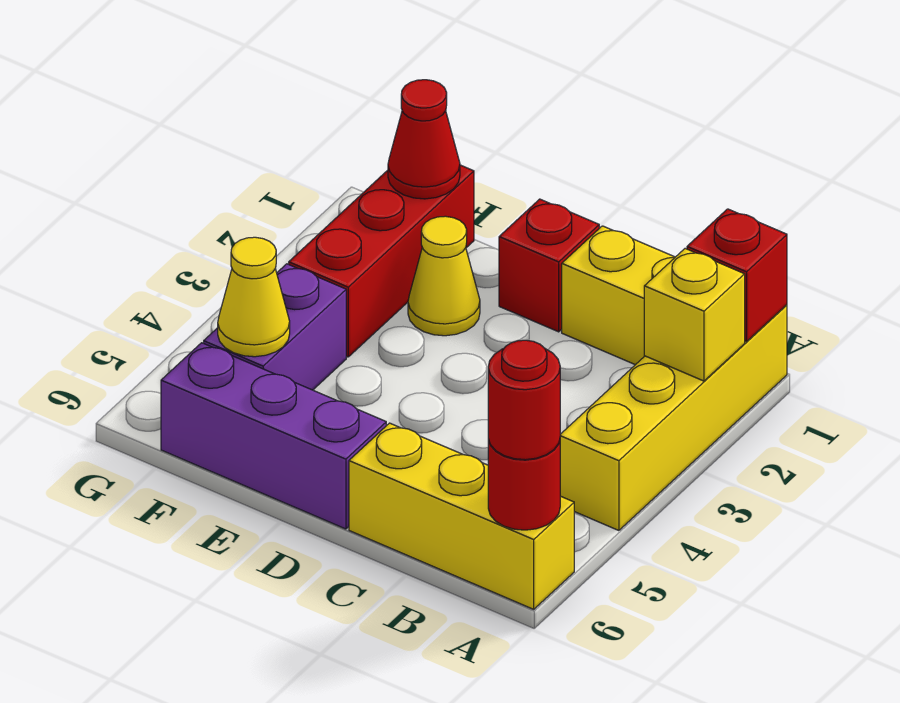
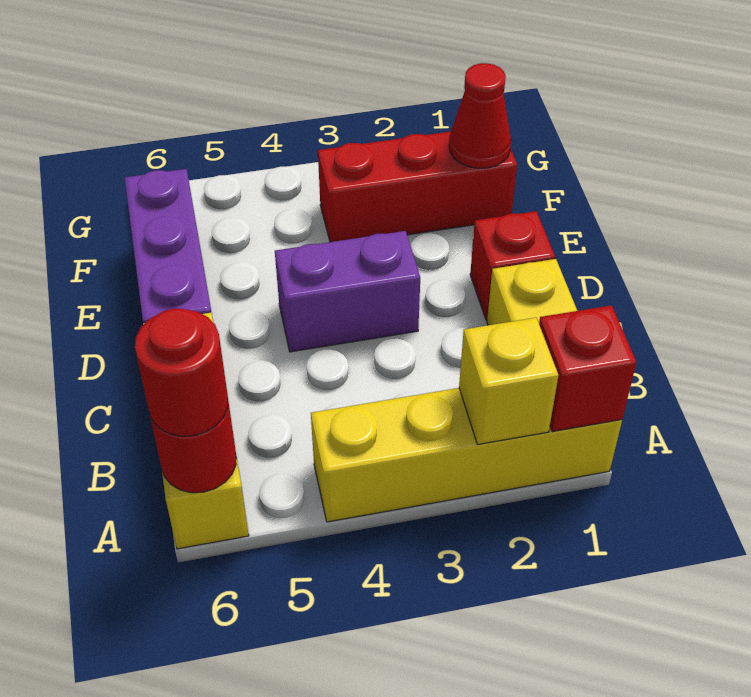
yellow 1x1 cone [408,216,480,336] -> none
purple 1x2 brick [204,264,346,390] -> purple 1x2 brick moved to [275,231,420,352]
yellow 1x1 cone [218,237,290,357] -> none

